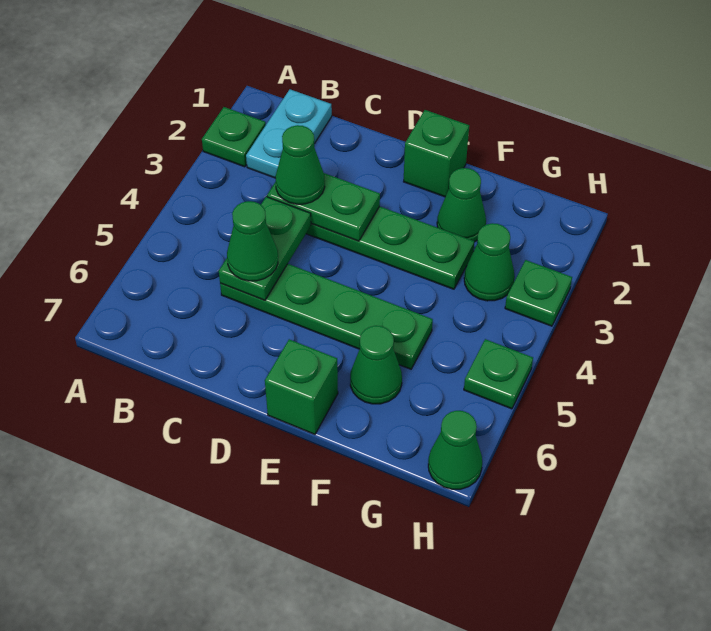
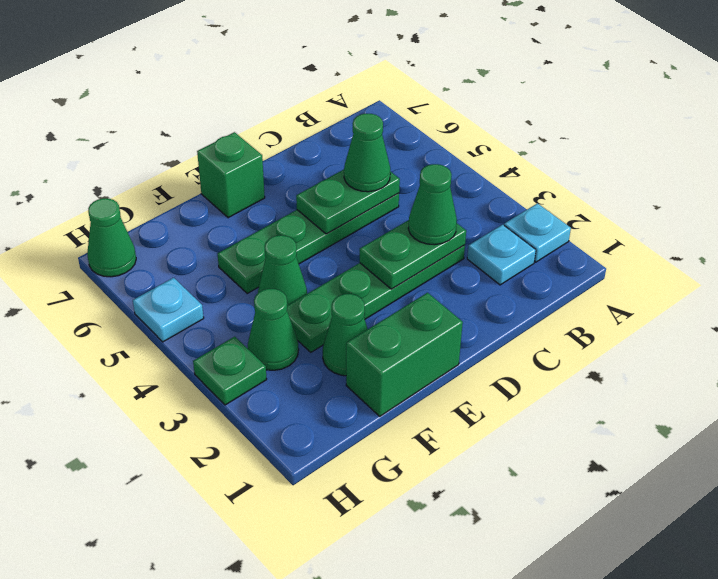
green 1x1 plate [202,107,266,167] -> cyan 1x1 plate [504,203,571,262]
cyan 1x2 plate [246,89,332,178] -> cyan 1x1 plate [467,225,536,285]
green 1x2 plate [219,197,311,300] -> green 1x2 plate turned to [296,170,400,234]
green 1x1 brick [404,110,469,197] -> green 1x2 brick [346,293,463,416]
green 1x1 cone [350,326,402,404] -> green 1x1 cone moved to [258,235,307,305]
green 1x1 plate [464,339,533,409] -> cyan 1x1 plate [133,278,204,342]

